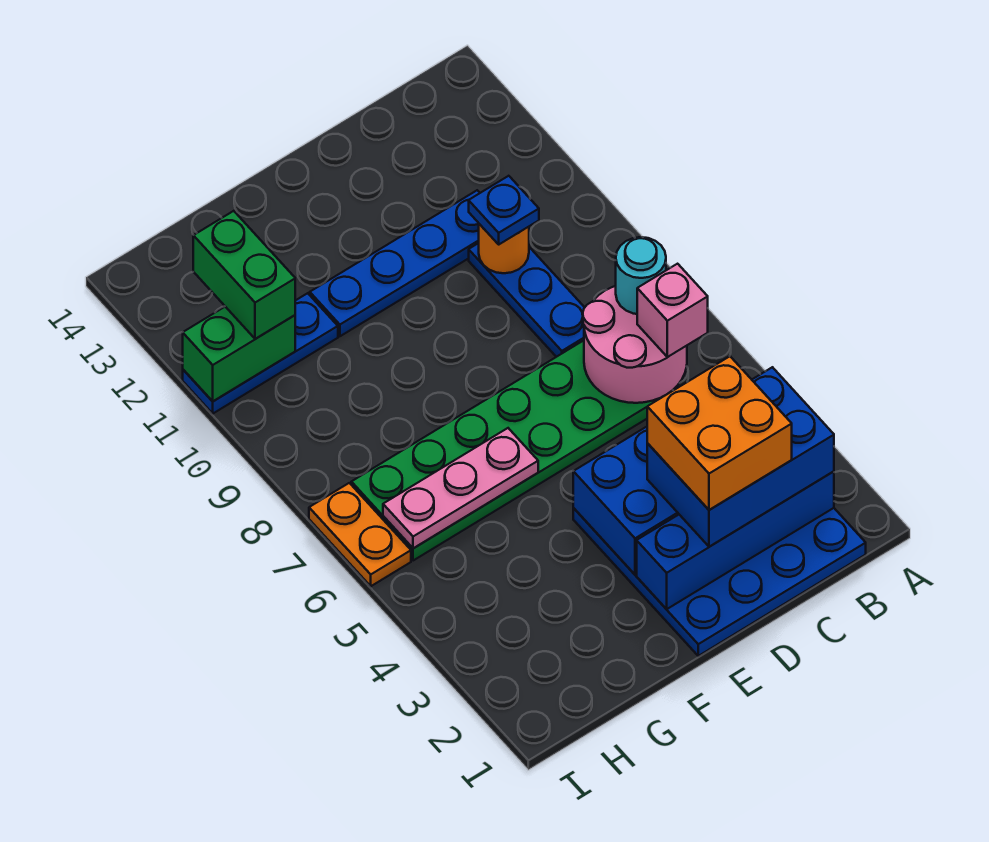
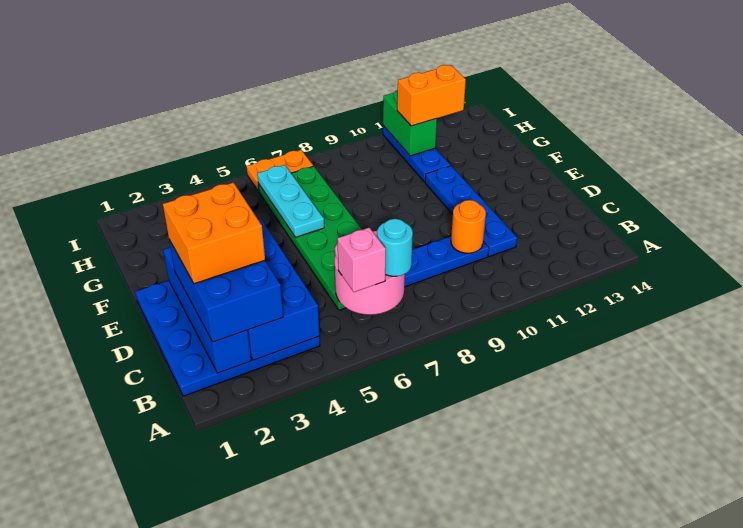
blue 1x1 plate [469,176,539,244] -> none
pink 1x3 plate [383,428,538,548] -> cyan 1x3 plate [257,165,324,237]
green 1x2 brick [193,211,295,339] -> orange 1x2 brick [397,65,466,126]

